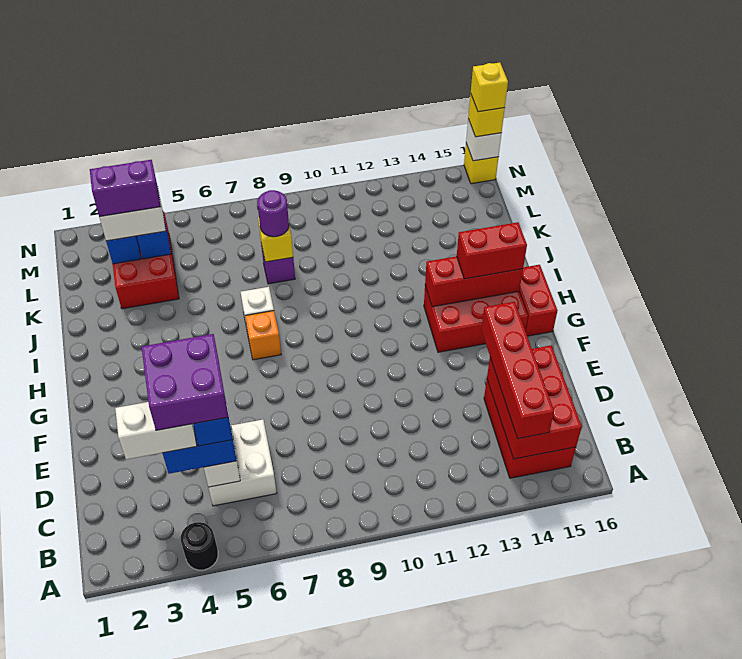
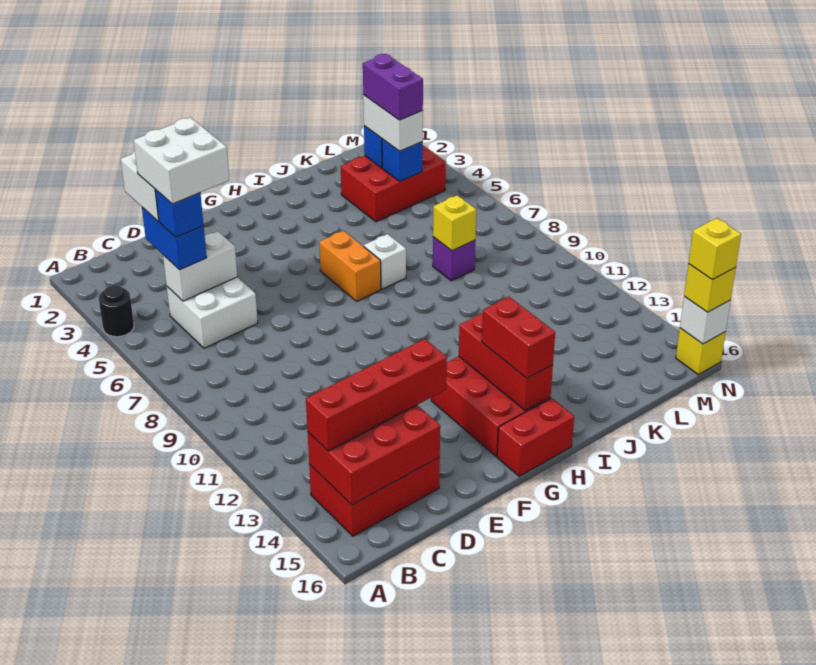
purple 2x2 brick [142,334,228,430] -> white 2x2 brick [133,118,229,204]
orange 1x1 brick [245,311,281,360] -> orange 1x2 brick [319,231,381,301]
purple 1x1 round brick [257,190,289,237] -> none

